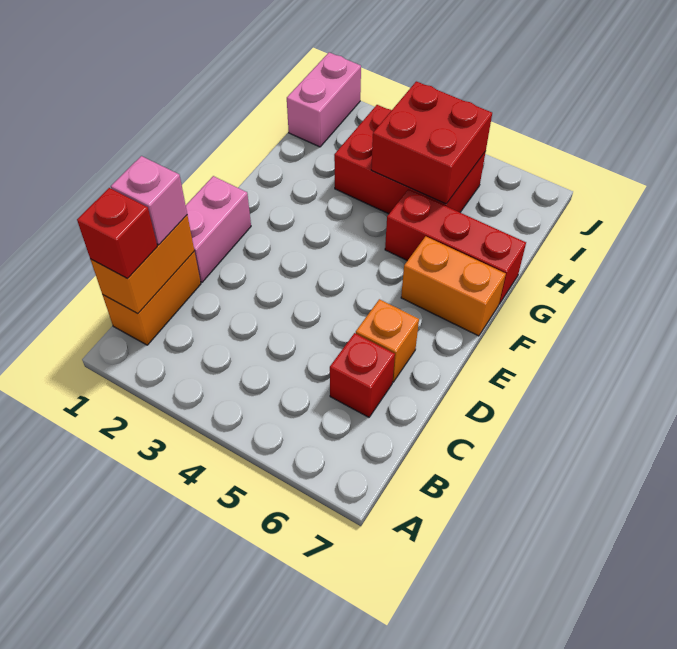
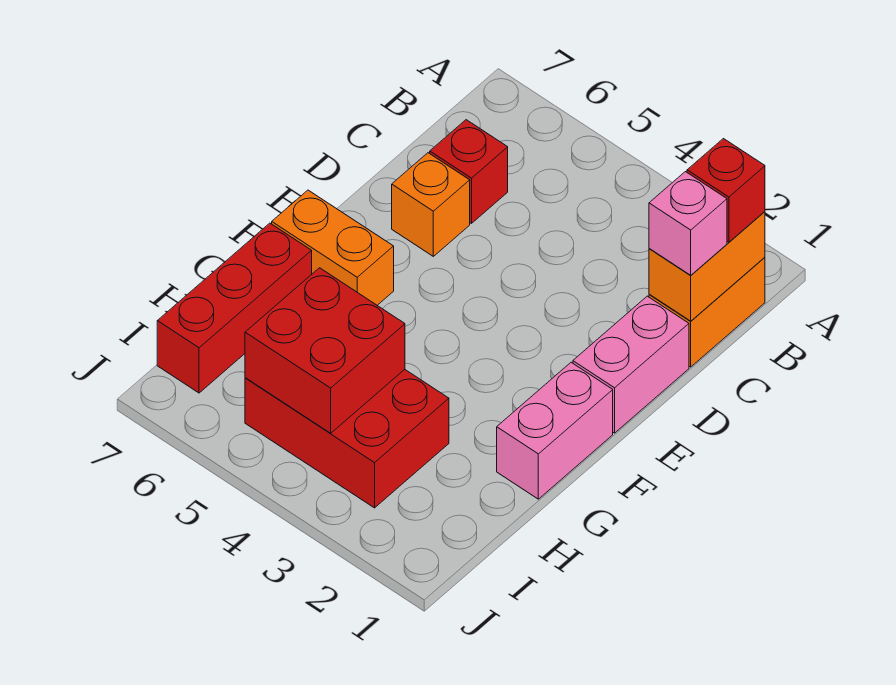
red 1x3 brick [385,189,526,304] -> red 1x3 brick turned to [157,223,312,393]
pink 1x2 brick [287,52,361,147] -> pink 1x2 brick moved to [497,362,613,499]

